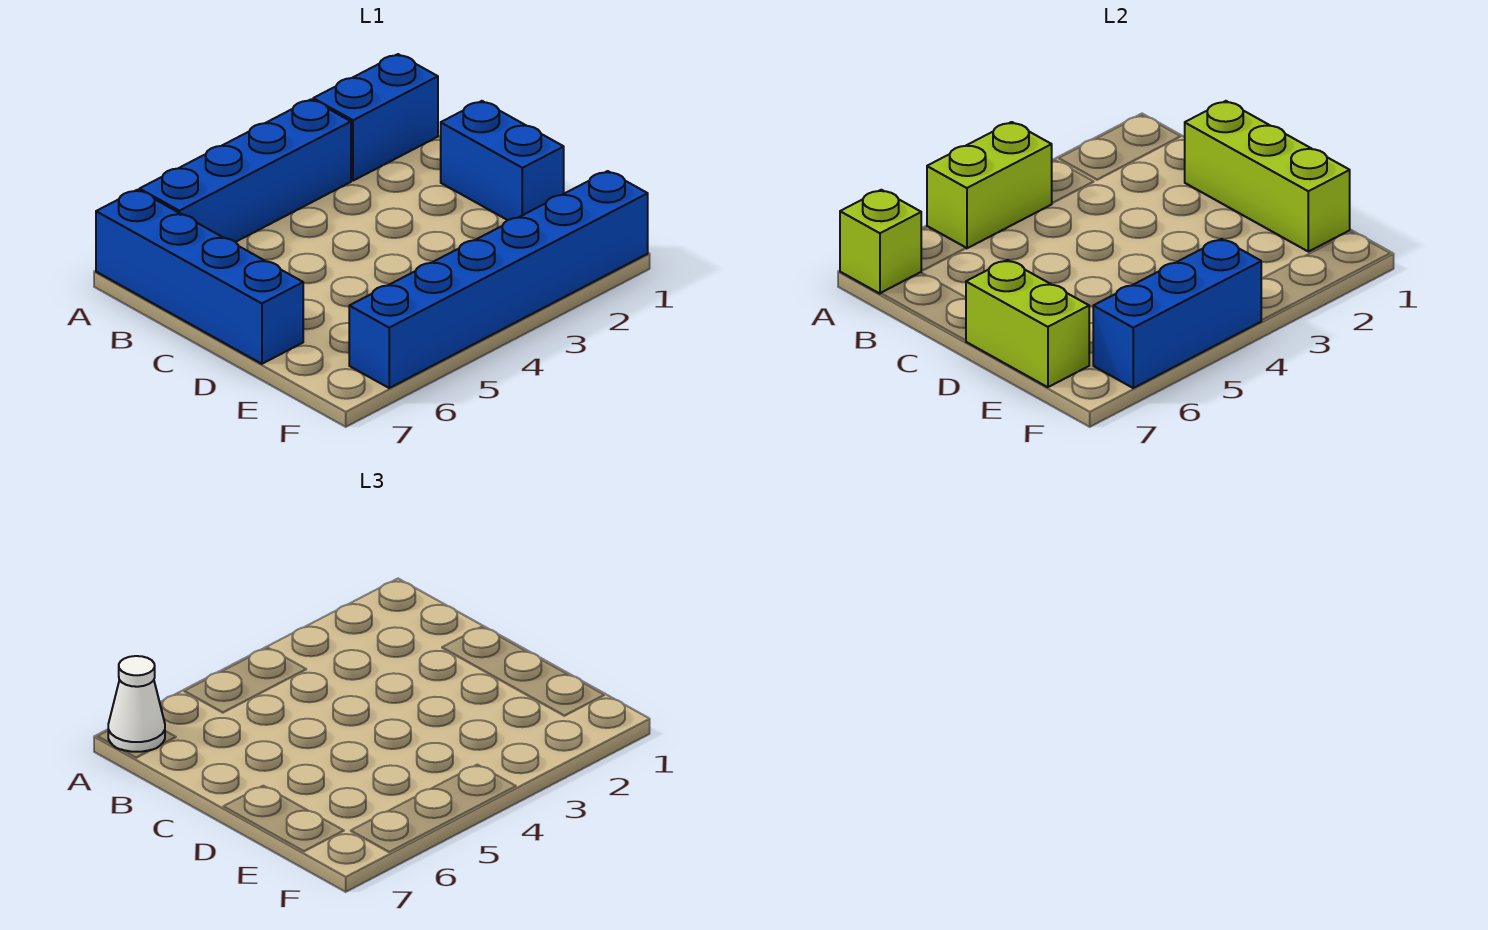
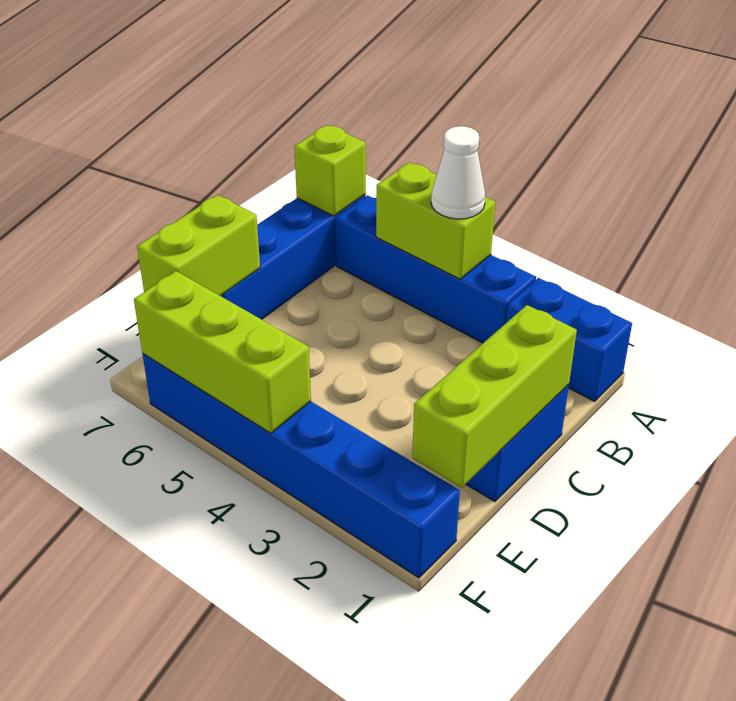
white 1x1 cone [108,656,165,752] -> white 1x1 cone moved to [431,126,485,219]
blue 1x3 brick [1093,239,1261,388] -> lime 1x3 brick [134,271,311,433]

